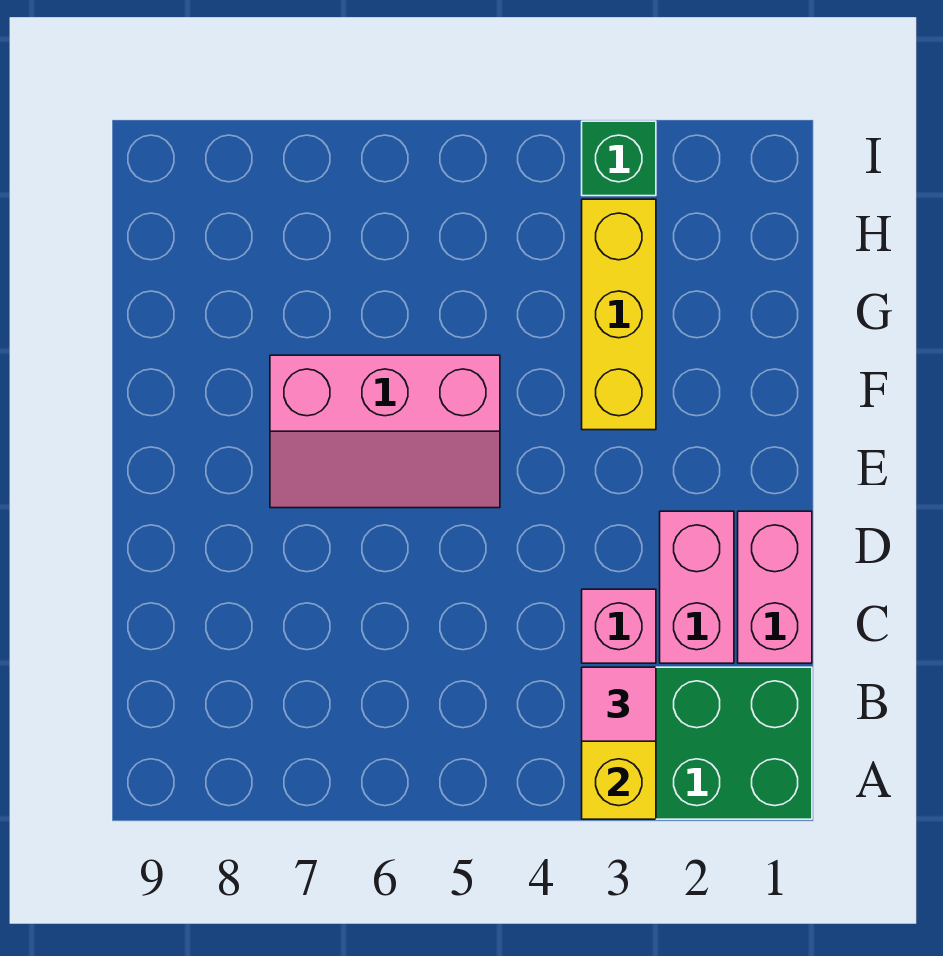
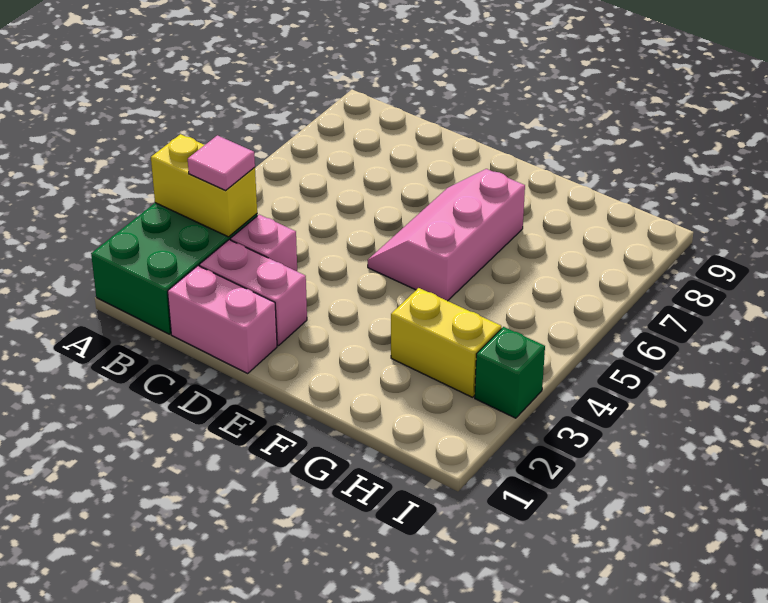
yellow 1x3 brick [582,199,656,430] -> yellow 1x2 brick [391,288,501,397]

